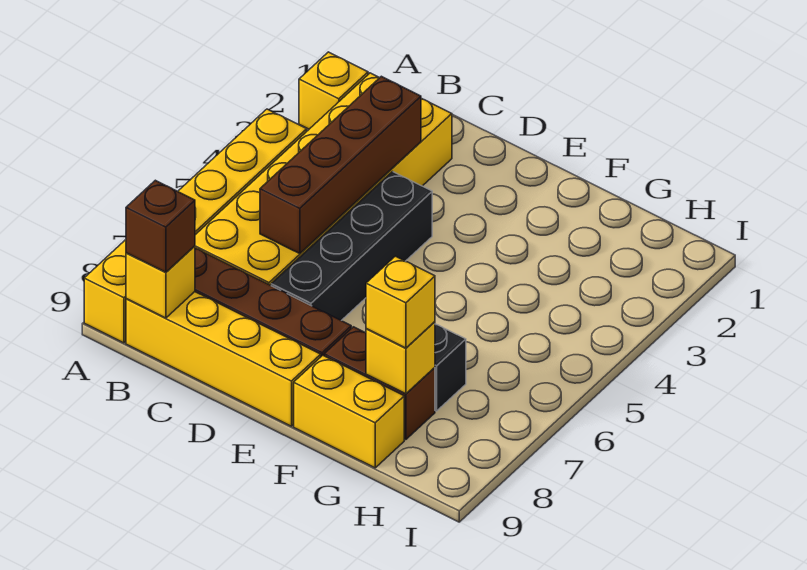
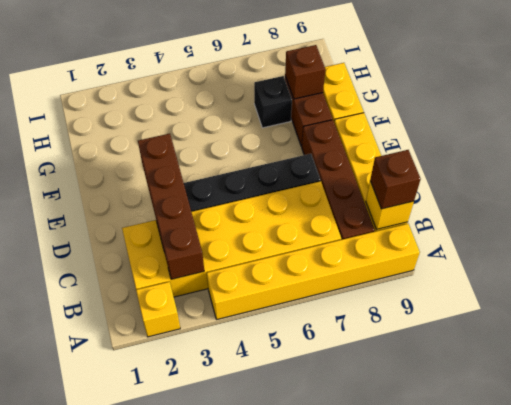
brown 1x4 brick [260,76,421,254] -> brown 1x4 brick turned to [138,134,204,279]
yellow 1x1 brick [366,322,435,394] -> brown 1x1 brick [285,45,325,99]
yellow 1x1 brick [366,256,435,348] -> none

